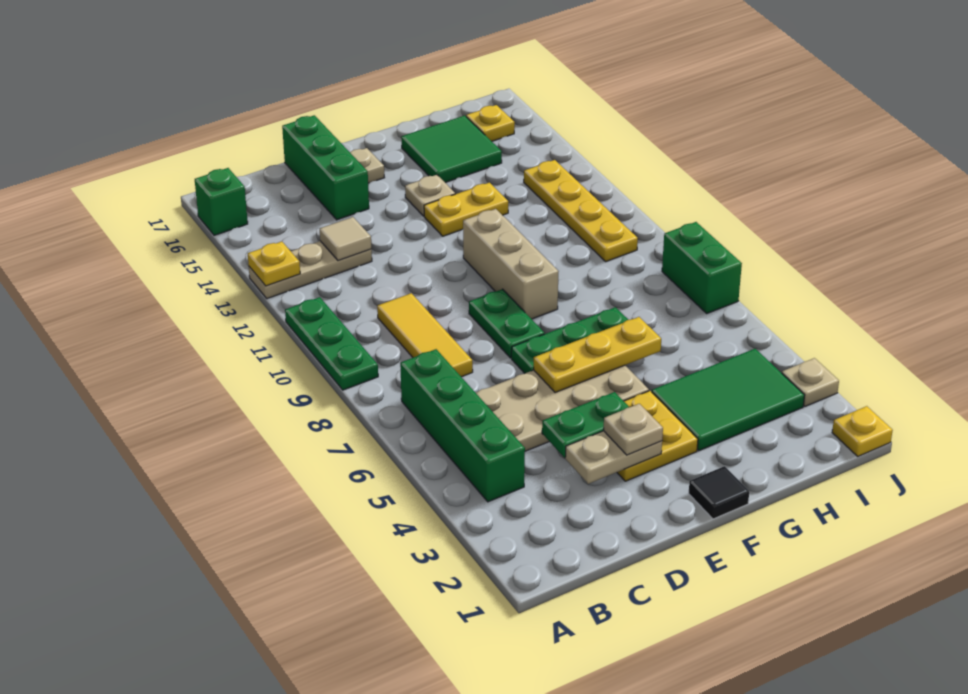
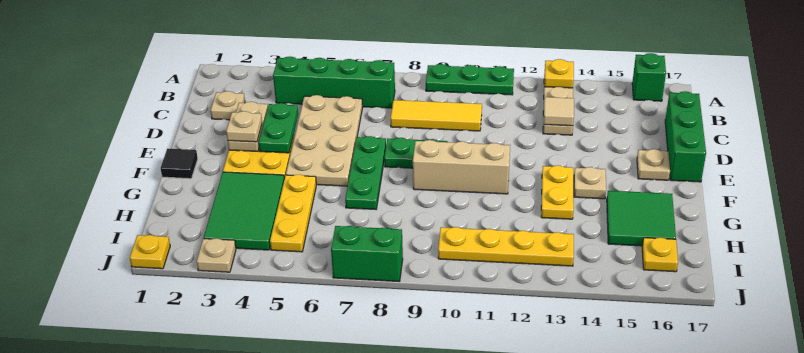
none -> tan 1x1 plate [211,91,245,120]
green 1x3 brick [282,115,369,220] -> green 1x3 brick turned to [665,91,706,182]
yellow 1x3 plate [534,317,661,393] -> yellow 1x3 plate moved to [270,174,316,252]

